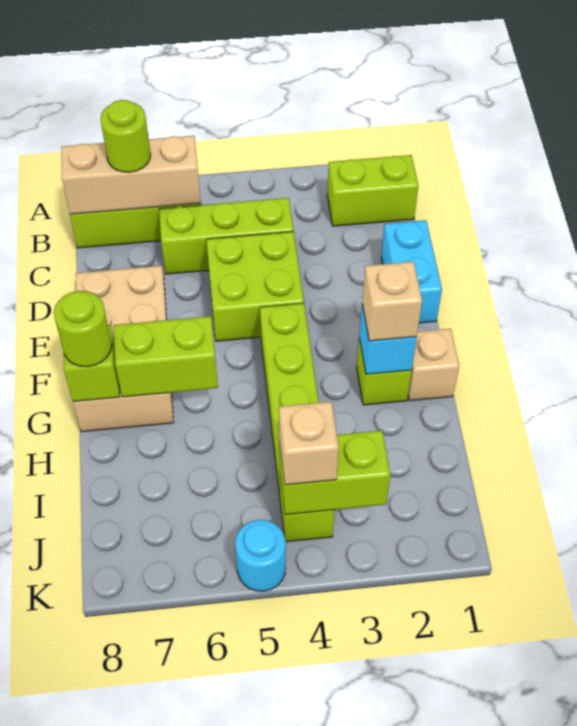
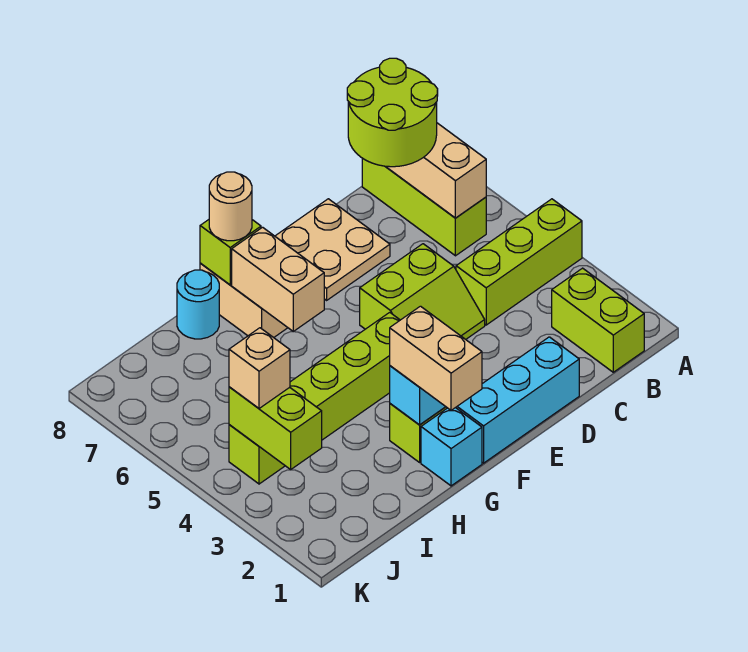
lime 1x1 round brick [100,100,151,172] -> lime 2x2 round brick [347,58,438,167]
lime 1x3 brick [159,198,293,274] -> lime 1x3 brick turned to [456,199,582,325]
cyan 1x2 brick [381,220,442,323] -> cyan 1x3 brick [456,337,579,463]
lime 2x2 brick [206,232,304,341] -> lime 2x2 slope [360,244,485,339]
tan 1x1 brick [408,329,459,401] -> cyan 1x1 brick [421,408,482,486]
tan 1x1 brick [362,262,422,341] -> tan 1x2 brick [390,306,482,410]
lime 1x2 brick [114,316,218,397] -> tan 1x2 brick [232,227,324,332]
lime 1x1 round brick [54,291,112,367] -> tan 1x1 round brick [209,172,252,241]
cyan 1x1 round brick [235,520,286,591] -> cyan 1x1 round brick moved to [177,270,219,339]

